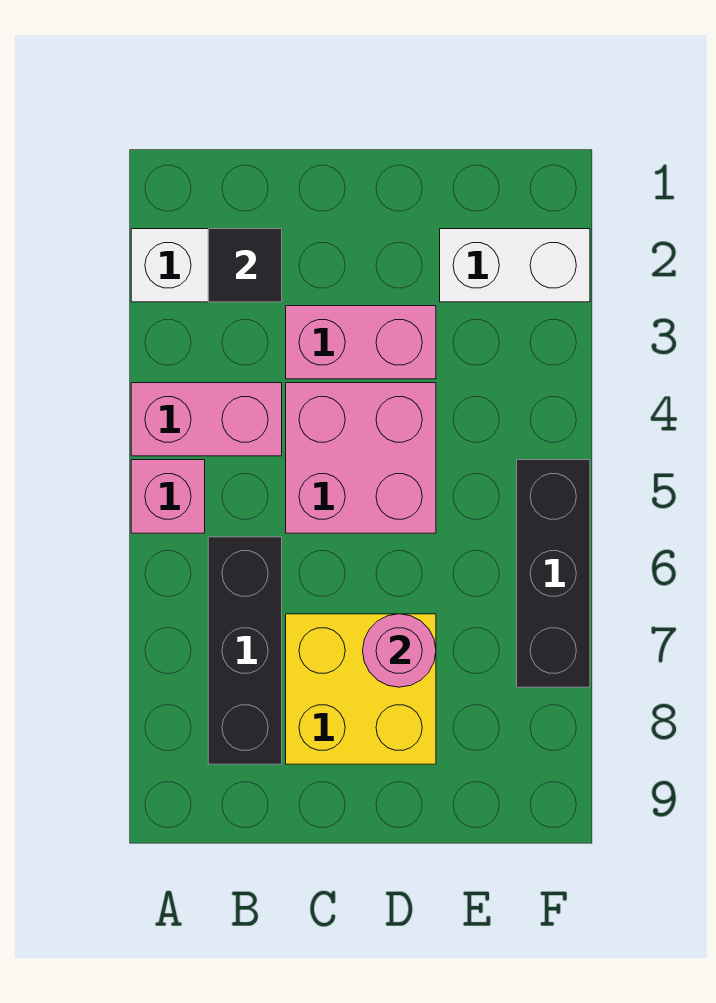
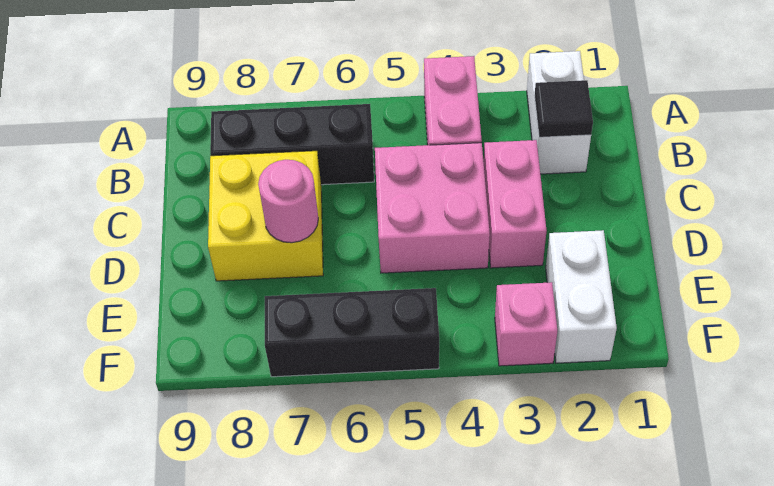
pink 1x1 brick [131,460,205,533] -> pink 1x1 brick moved to [495,282,557,366]

